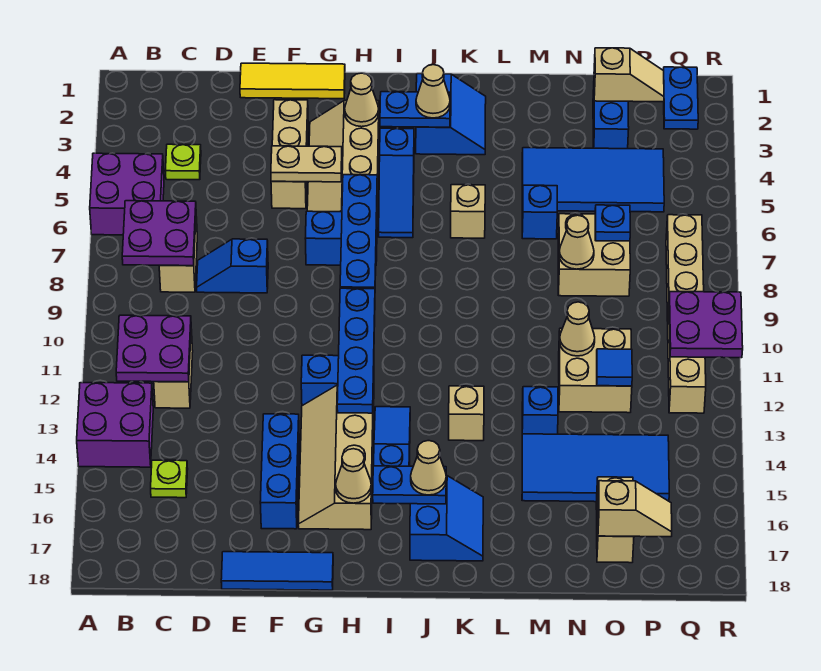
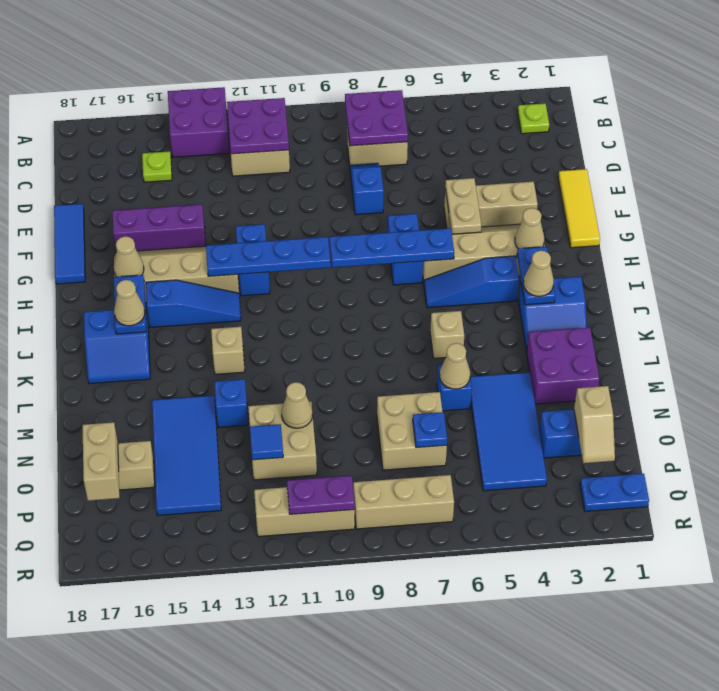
purple 2x2 brick [90,153,164,235] -> purple 2x2 brick moved to [527,328,599,404]
lime 1x1 plate [165,144,201,180] -> lime 1x1 plate moved to [518,104,549,134]
blue 1x3 brick [260,414,299,529] -> purple 1x3 brick [113,204,206,252]
tan 1x1 cone [559,215,594,269] -> tan 1x1 cone moved to [440,343,470,389]
tan 1x2 slope [598,481,672,537] -> tan 1x2 brick [82,422,119,501]
purple 2x2 plate [669,292,743,358] -> purple 1x2 plate [287,476,355,514]

